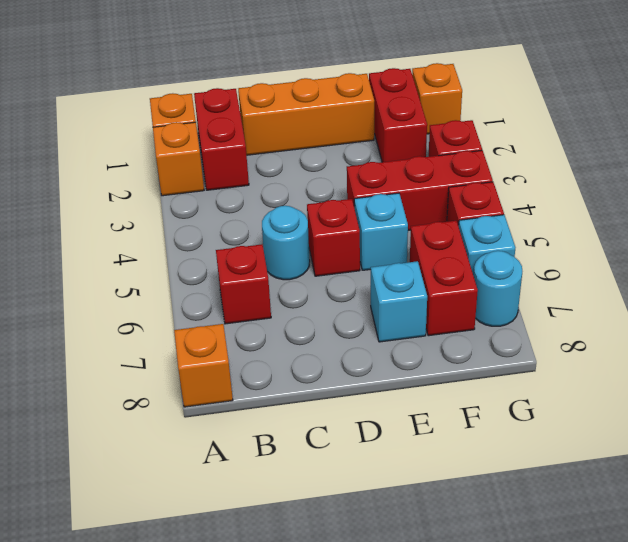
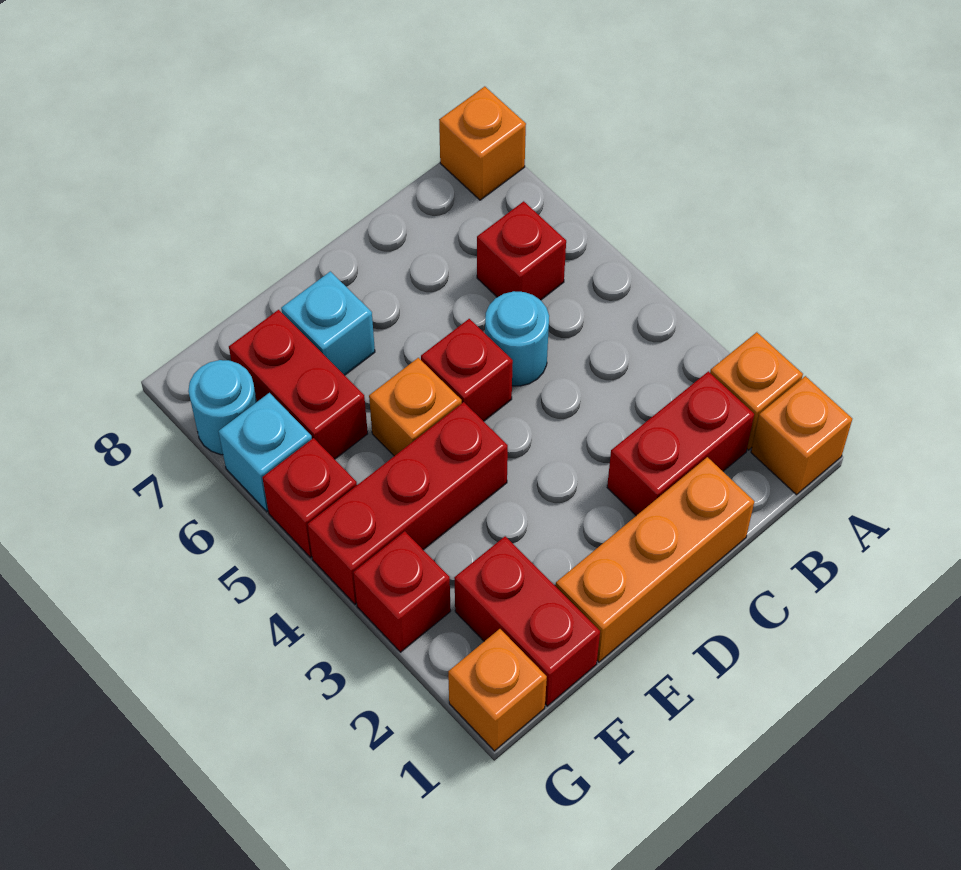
red 1x2 brick [194,88,249,190] -> red 1x2 brick turned to [607,371,754,516]
cyan 1x1 brick [354,193,408,270] -> orange 1x1 brick [369,358,462,456]

